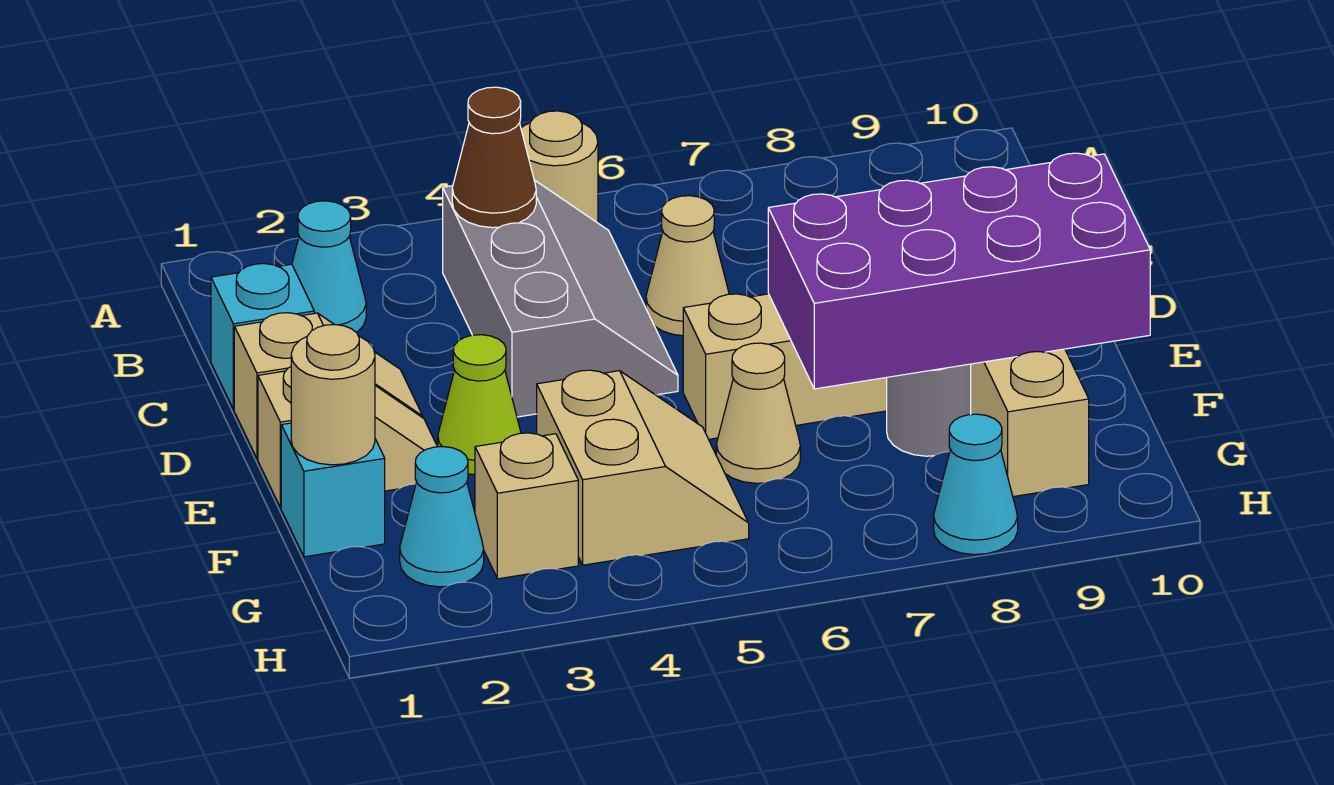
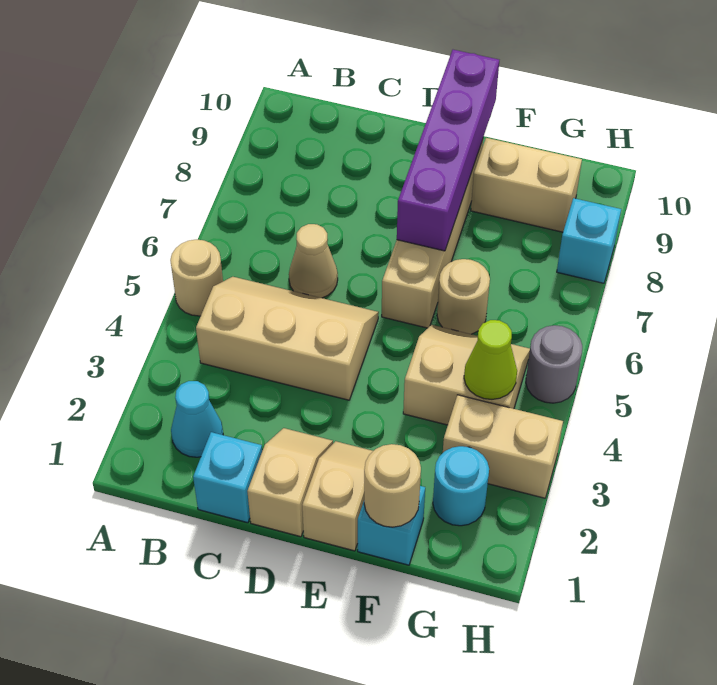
grey 2x3 slope [443,180,678,417] -> tan 2x3 slope [196,277,379,400]
brown 1x1 cone [452,87,536,228] -> none
lime 1x1 cone [438,335,521,475] -> lime 1x1 cone moved to [464,320,517,399]
purple 2x4 brick [768,153,1150,389] -> purple 1x4 brick [397,50,499,251]
tan 1x1 cone [716,343,800,483] -> tan 1x1 round brick [437,259,490,334]
grey 1x1 round brick [887,364,971,456] -> grey 1x1 round brick moved to [526,325,582,403]
cyan 1x1 cone [400,447,484,587] -> cyan 1x1 round brick [433,446,489,526]
tan 1x1 brick [475,433,578,579] -> tan 1x2 brick [443,395,563,498]
cyan 1x1 cone [934,414,1018,555] -> cyan 1x1 brick [557,198,621,283]

